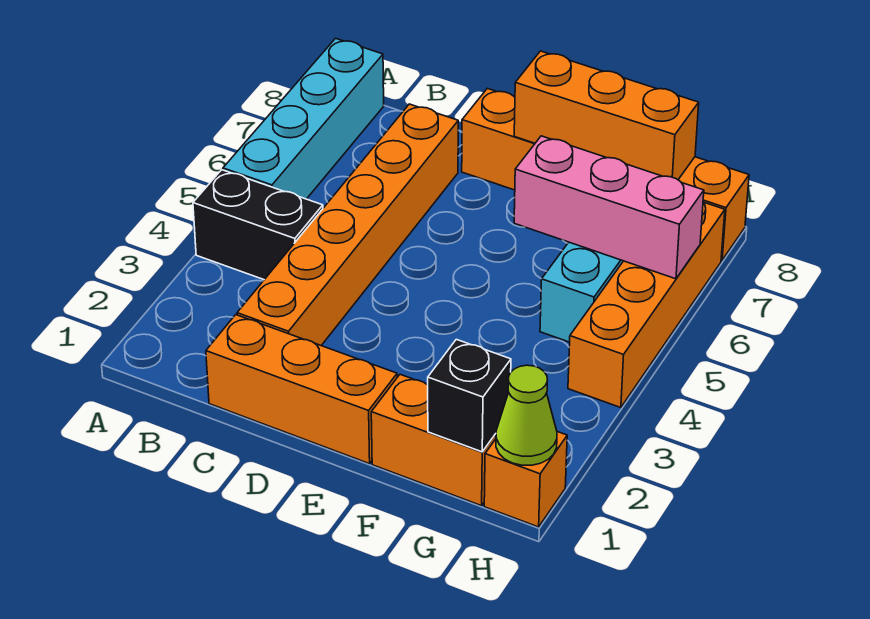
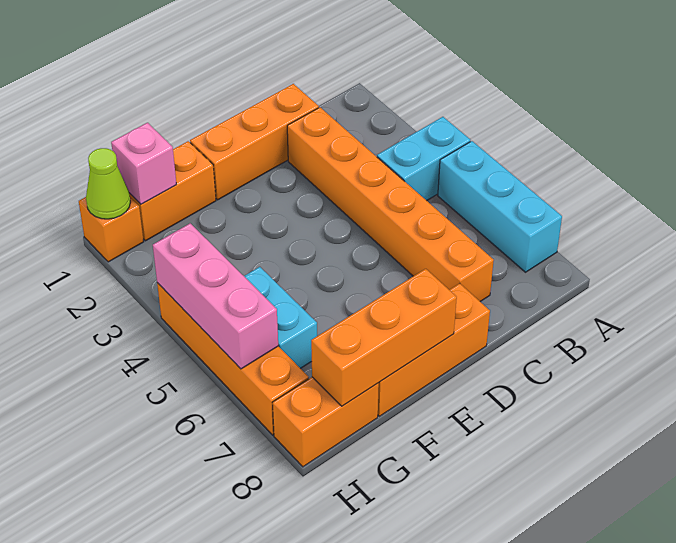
black 1x2 brick [193,170,323,280] -> cyan 1x2 brick [377,117,470,201]
cyan 1x4 brick [223,38,384,199] -> cyan 1x3 brick [438,141,562,272]
pink 1x3 brick [514,136,704,279] -> pink 1x3 brick turned to [153,223,278,369]
black 1x1 brick [428,339,511,452] -> pink 1x1 brick [111,123,176,204]

